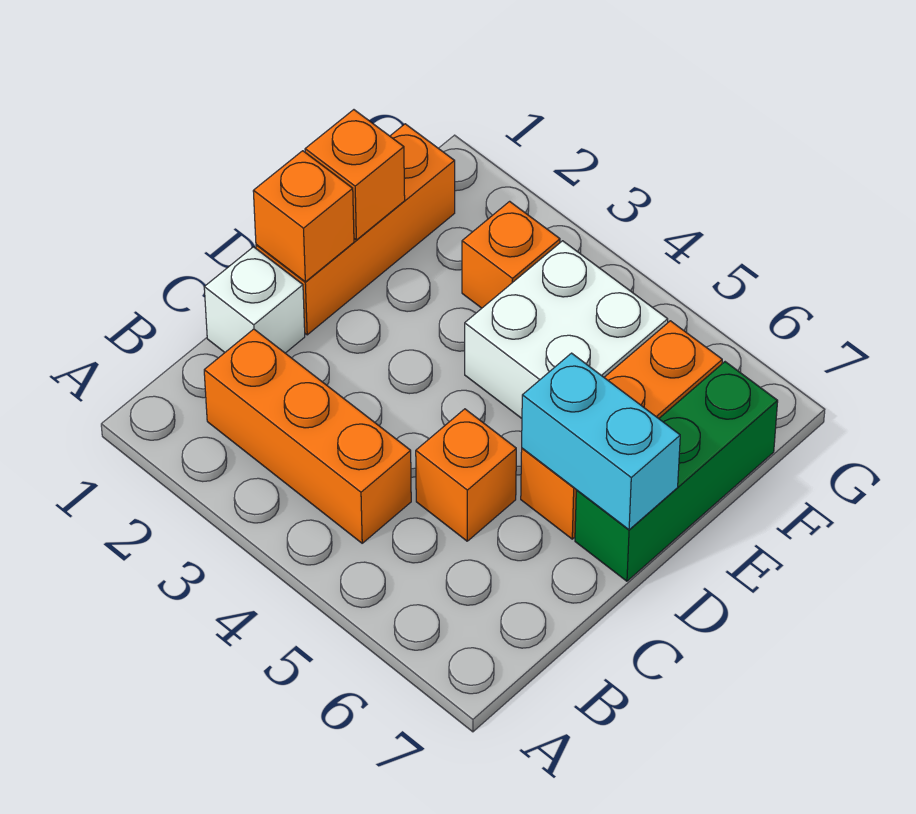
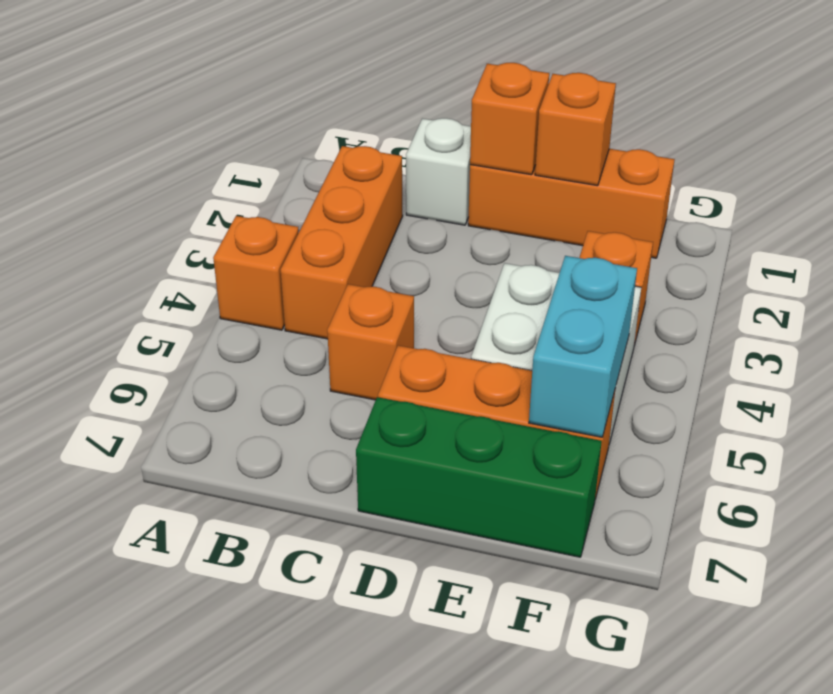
none -> orange 1x1 brick [213,216,299,330]
cyan 1x2 brick [522,353,680,530] -> cyan 1x2 brick moved to [529,256,637,437]

